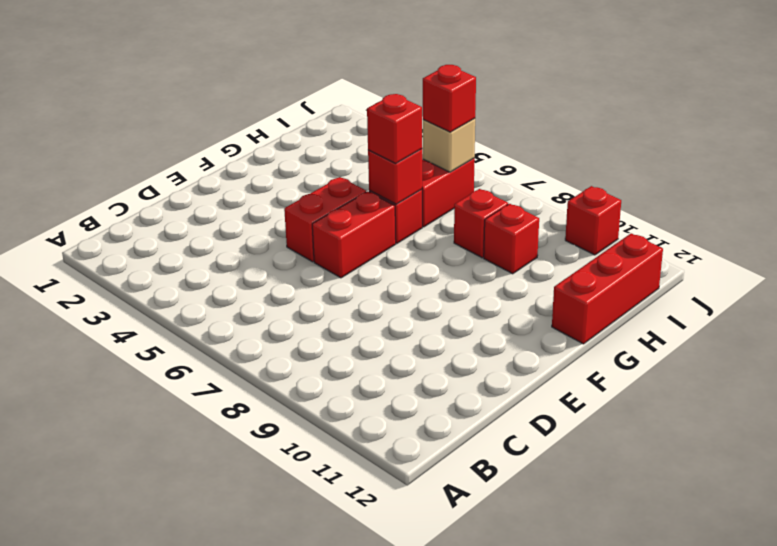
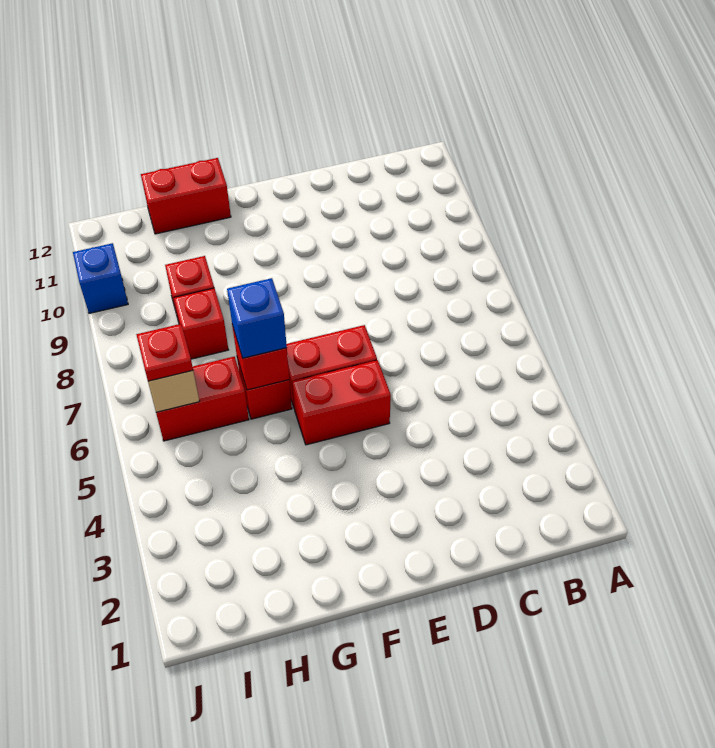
red 1x1 brick [367,94,422,164] -> blue 1x1 brick [227,278,287,358]
red 1x3 brick [552,233,663,344] -> red 1x2 brick [141,158,231,234]
red 1x1 brick [423,65,476,132] -> red 1x1 plate [136,324,193,381]
red 1x1 brick [565,186,621,255] -> blue 1x1 brick [73,243,128,313]

